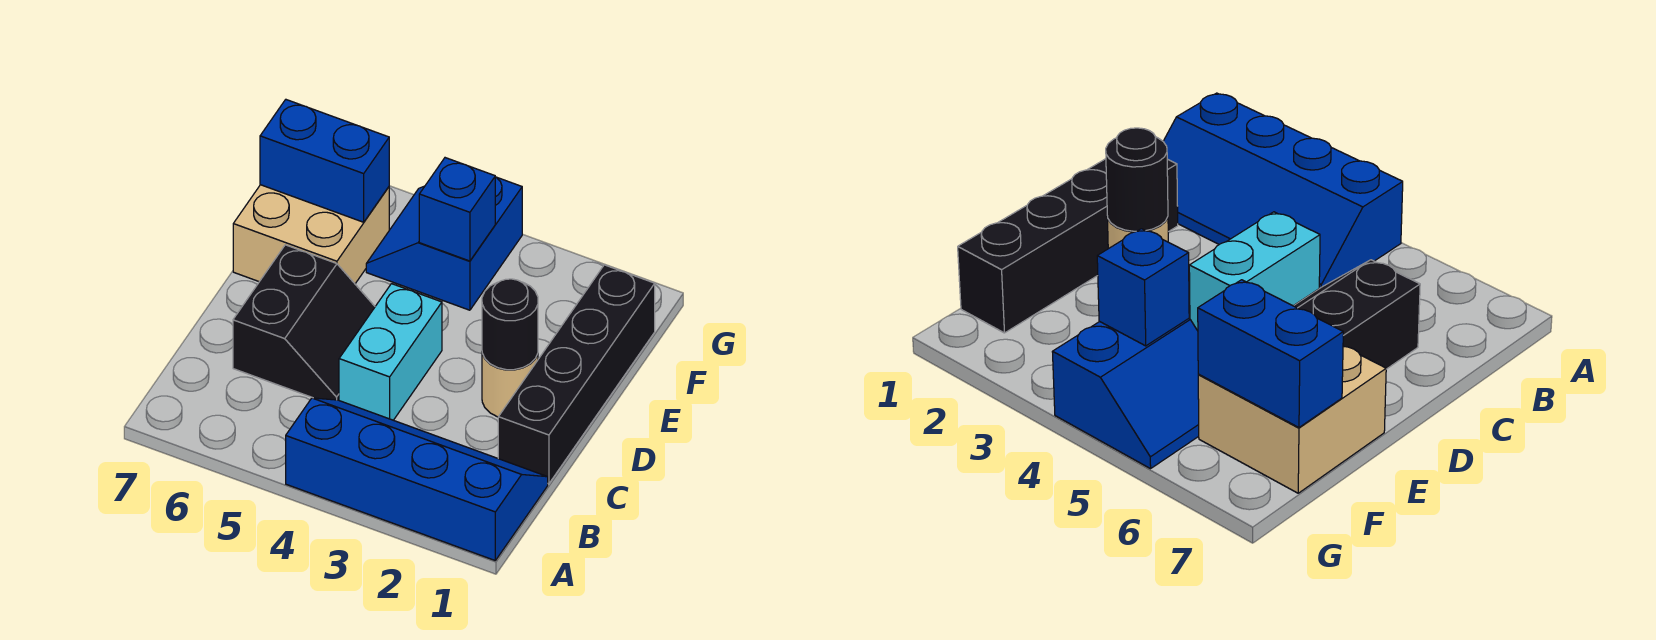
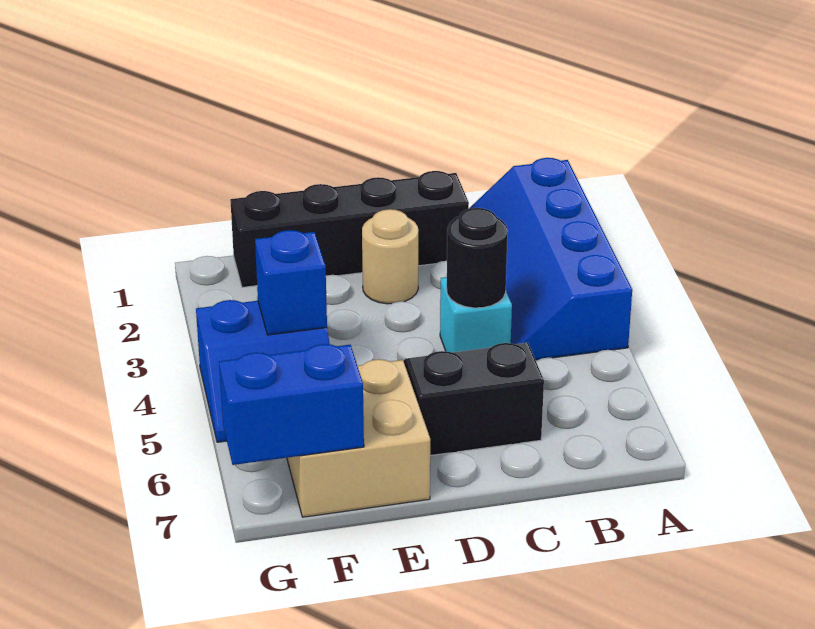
cyan 1x2 brick [339,284,442,420] -> cyan 1x1 brick [440,277,512,353]
black 1x1 round brick [482,279,538,370] -> black 1x1 round brick moved to [447,208,508,308]
blue 1x2 brick [260,100,389,222] -> blue 1x2 brick turned to [219,344,364,465]

